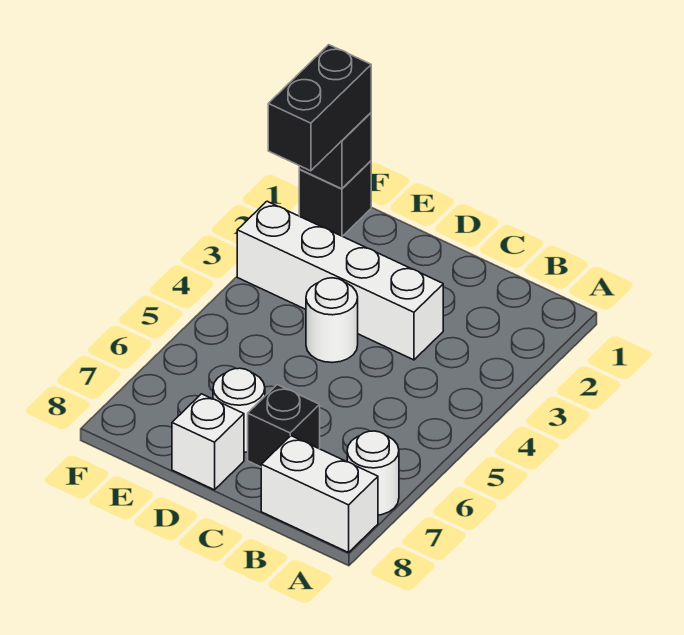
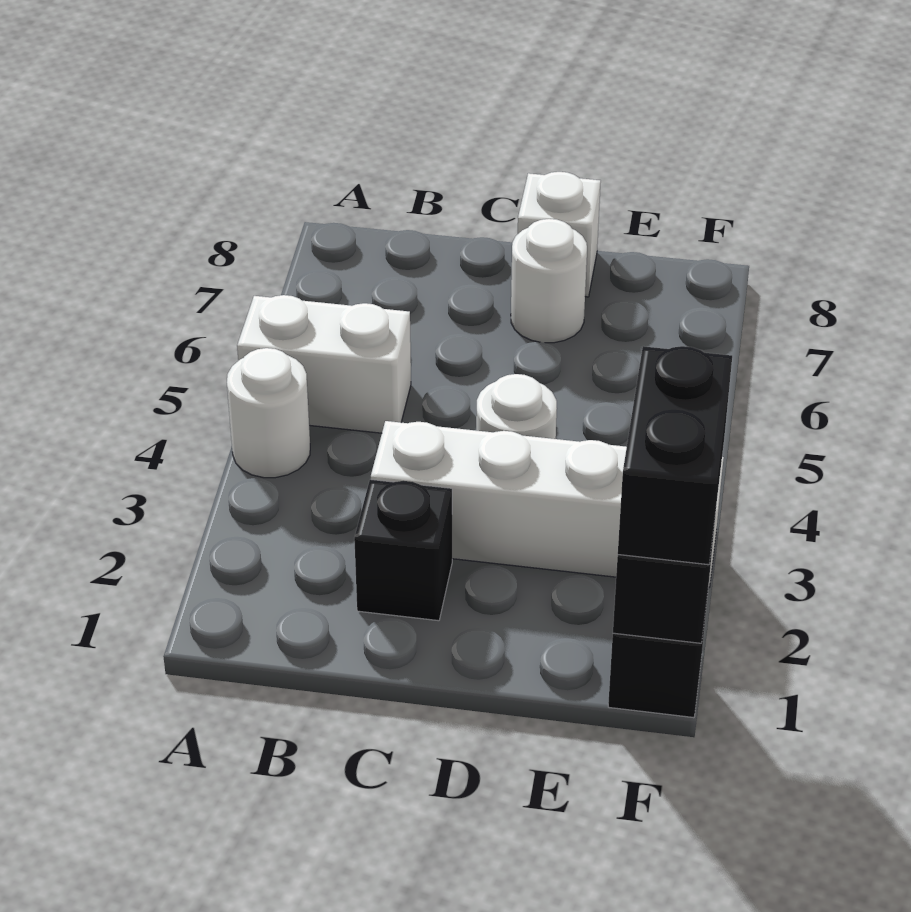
white 1x1 round brick [347,431,399,515] -> white 1x1 round brick moved to [227,348,310,478]
white 1x2 brick [261,436,378,552] -> white 1x2 brick moved to [237,295,411,433]
black 1x1 brick [248,385,320,467] -> black 1x1 brick moved to [354,479,452,621]

